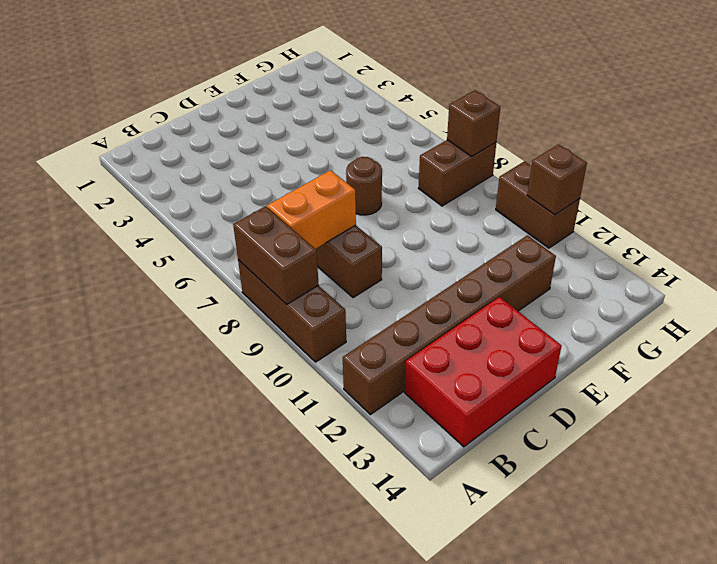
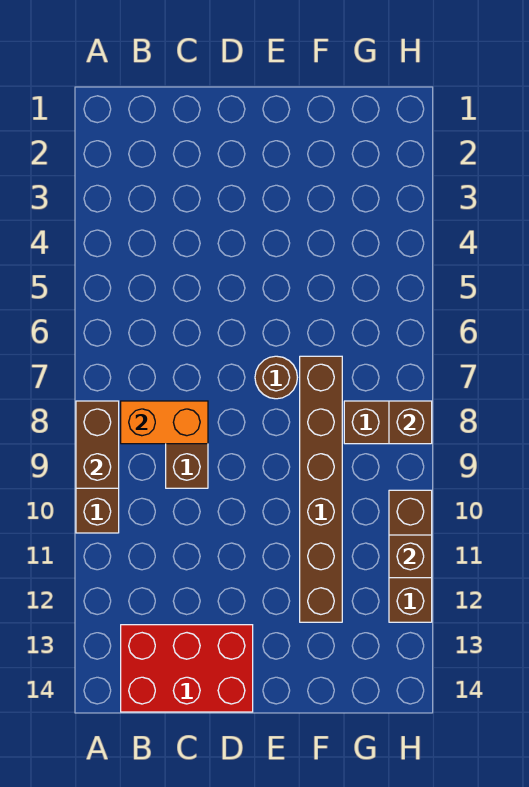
brown 1x6 brick [343,235,556,415] -> brown 1x6 brick turned to [300,356,342,622]
brown 1x2 brick [496,161,580,248] -> brown 1x3 brick [389,490,432,622]

